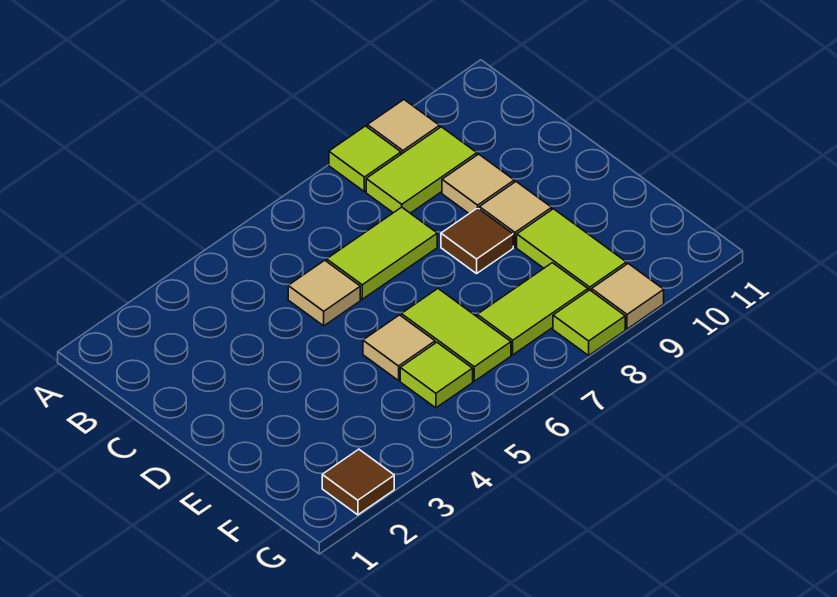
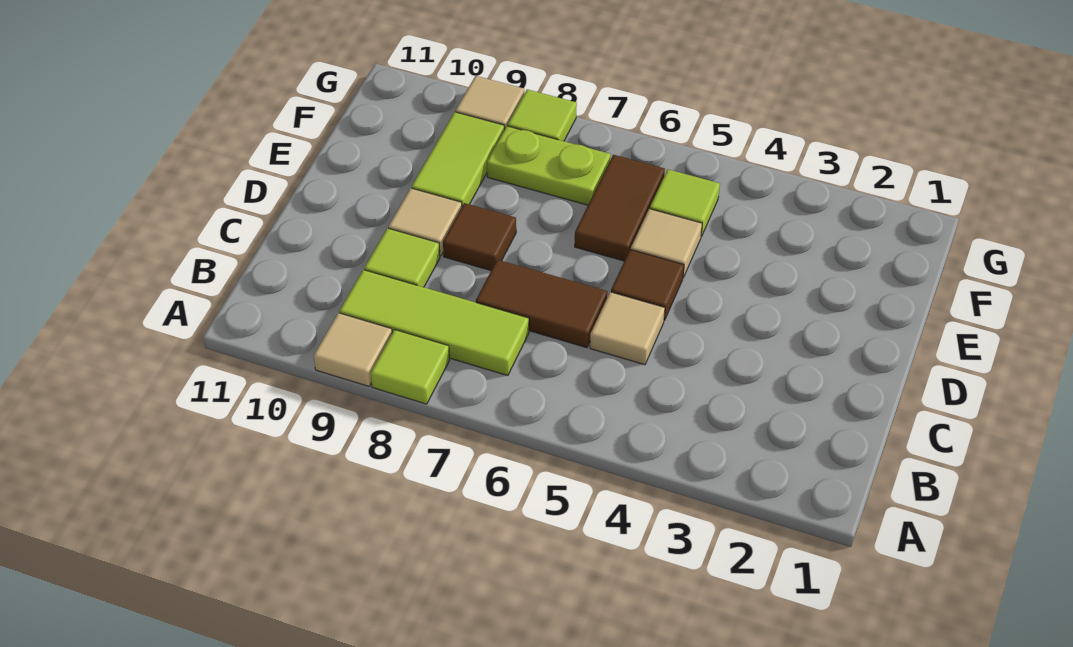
lime 1x2 tile [366,127,477,213] -> lime 1x3 tile [339,270,529,376]
lime 1x2 tile [327,207,437,299] -> brown 1x2 tile [476,260,607,348]
tan 1x1 tile [442,154,514,213] -> lime 1x1 tile [364,228,440,287]
lime 1x2 tile [401,289,511,381] -> brown 1x2 tile [575,155,665,261]
lime 1x2 tile [477,263,588,355] -> lime 1x2 plate [487,126,611,205]
brown 1x1 tile [322,449,394,515] -> brown 1x1 tile moved to [611,250,684,320]

